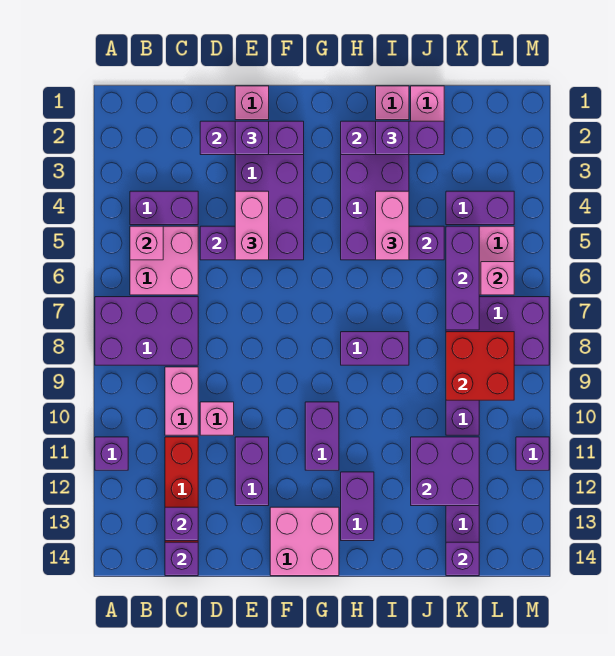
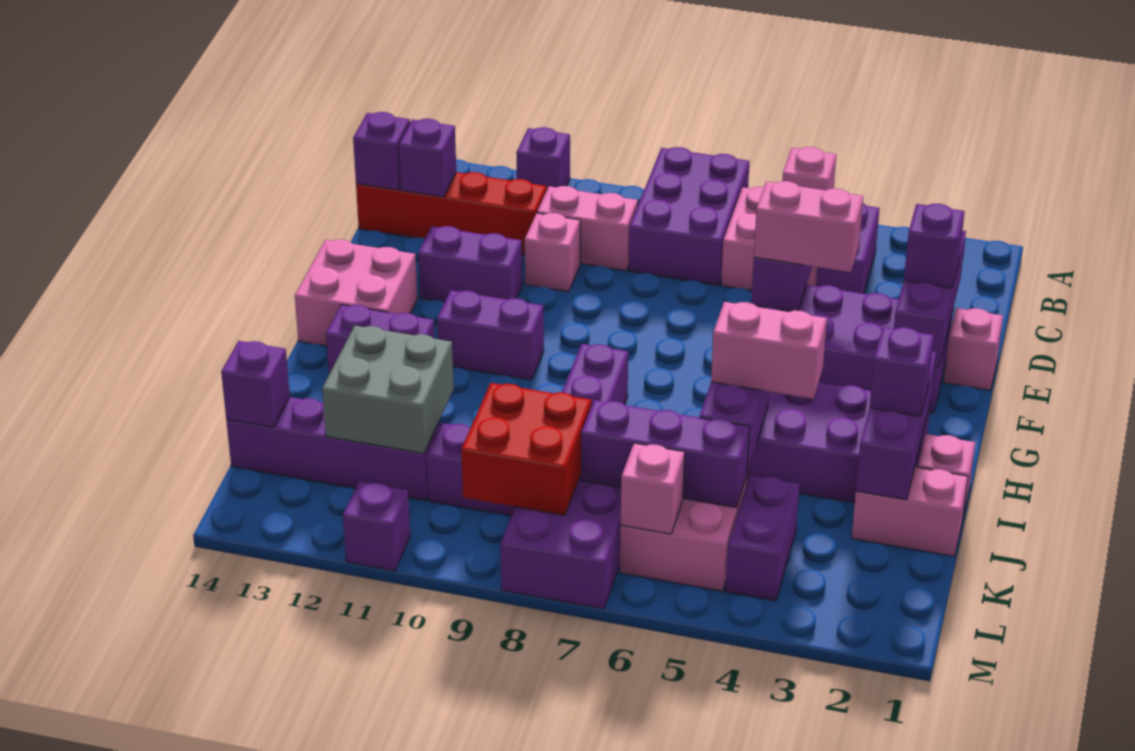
purple 2x2 brick [411,437,479,506] -> grey 2x2 brick [322,326,454,454]

